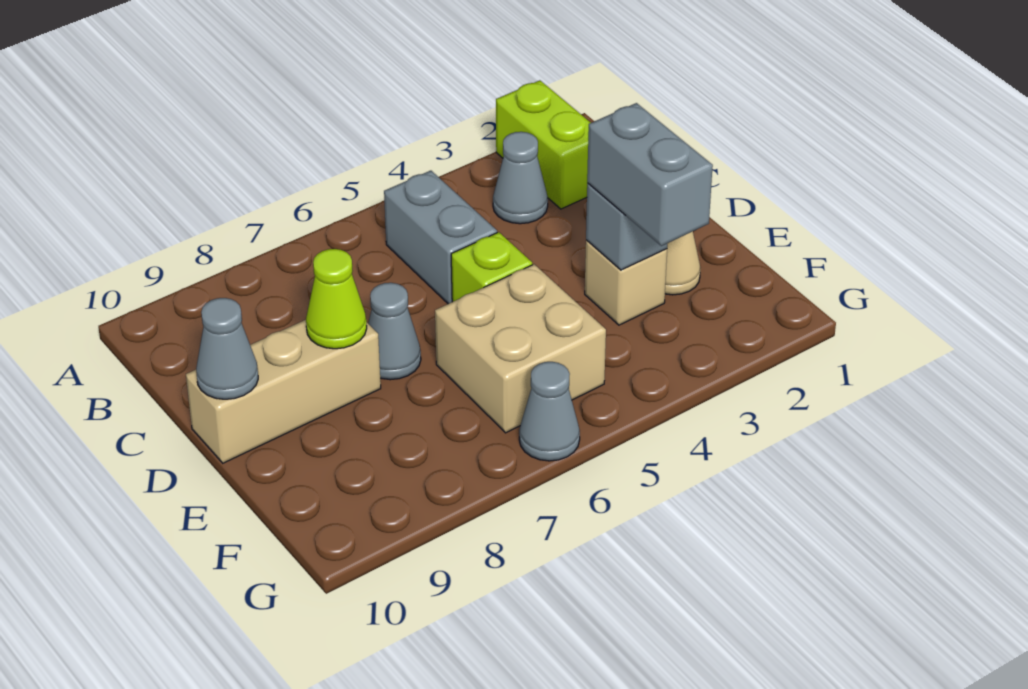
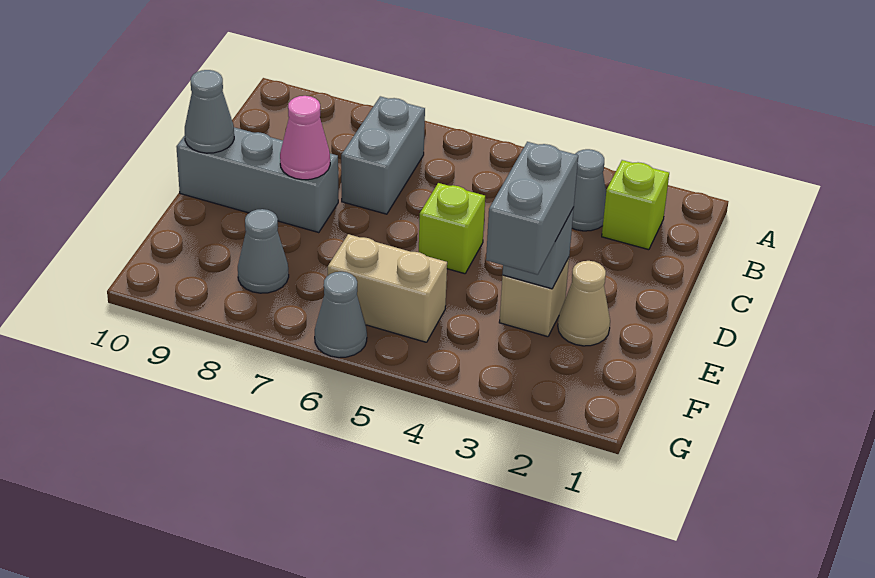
lime 1x2 brick [496,80,591,209] -> lime 1x1 brick [602,160,669,250]
grey 1x2 brick [384,171,497,304] -> grey 1x2 brick moved to [341,96,425,214]
grey 1x1 cone [368,283,421,380] -> grey 1x1 cone moved to [238,209,289,293]
tan 1x3 brick [186,320,381,463] -> grey 1x3 brick [176,127,338,233]
lime 1x1 cone [306,249,367,349] -> pink 1x1 cone [280,96,330,180]
tan 2x2 brick [435,264,606,433] -> tan 1x2 brick [328,234,447,342]

